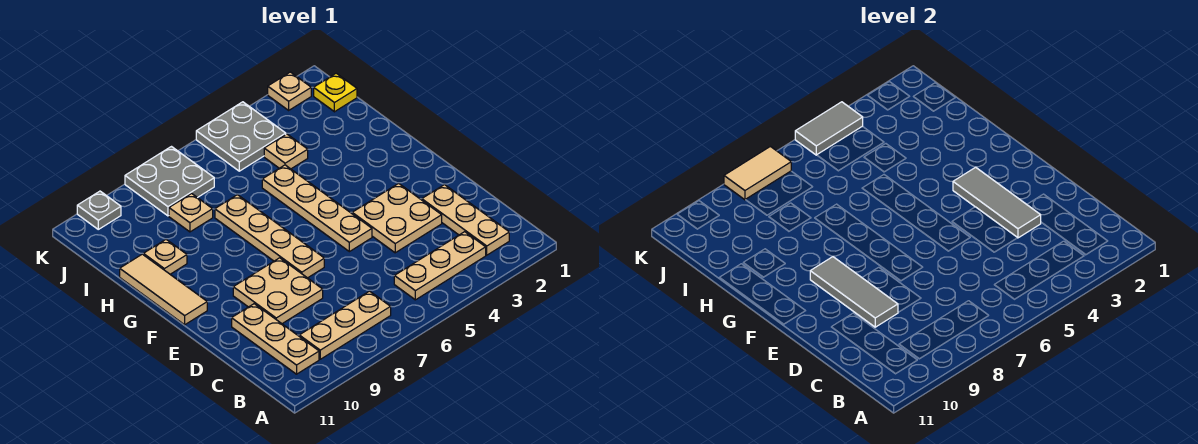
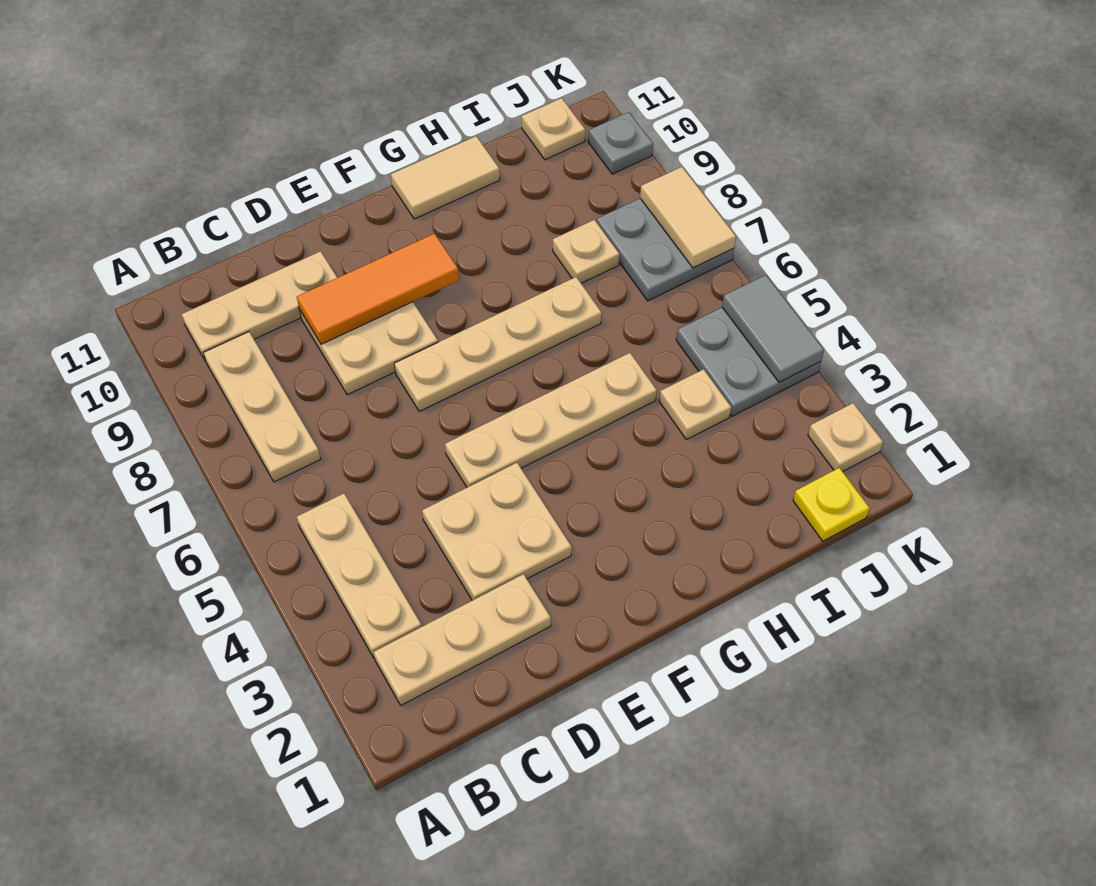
grey 1x3 tile [953,167,1041,238] -> none
grey 1x3 tile [810,257,898,327] -> orange 1x3 tile [297,234,459,344]
tan 1x3 tile [120,254,207,325] -> tan 1x2 tile [391,136,500,219]
tan 1x1 plate [143,240,187,274] -> tan 1x1 plate moved to [521,98,585,160]

